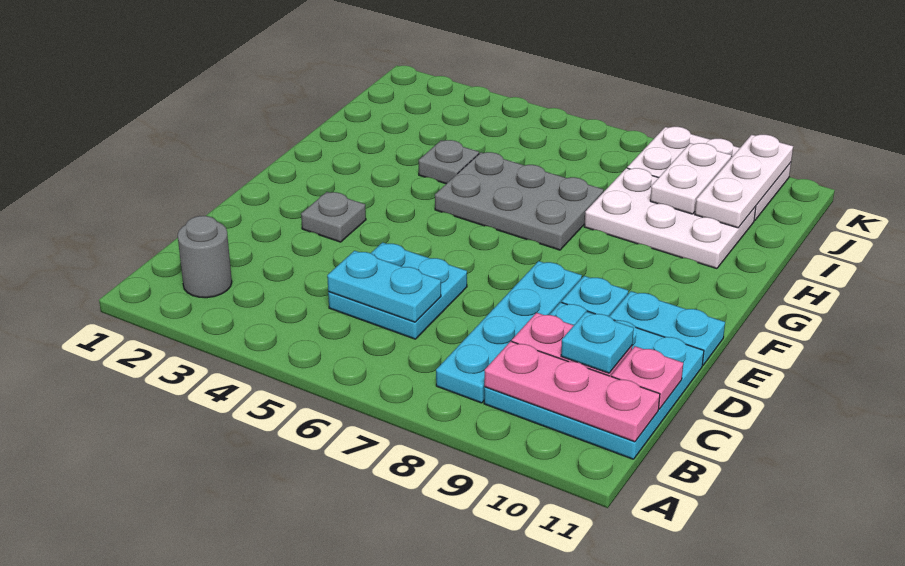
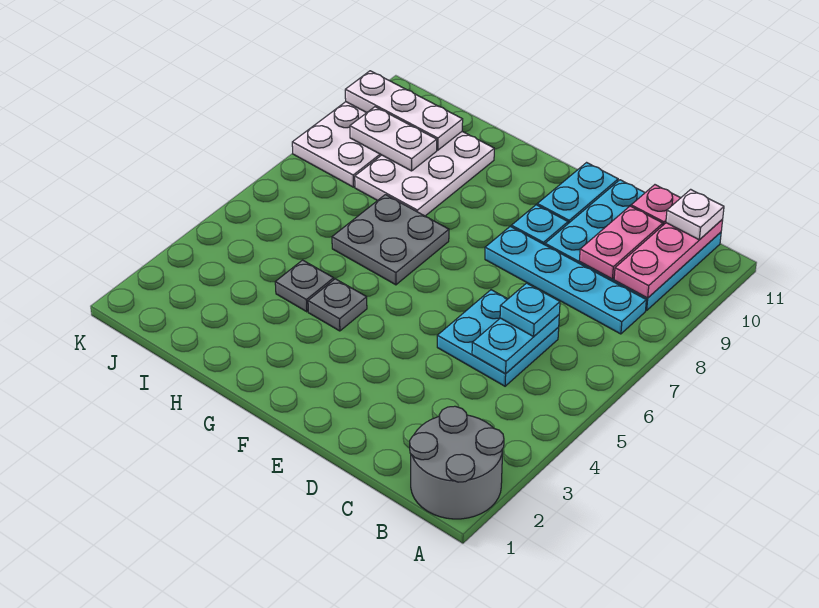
grey 1x1 round brick [178,216,232,298] -> grey 2x2 round brick [410,406,504,519]
none -> white 1x1 plate [666,189,724,240]
cyan 1x1 plate [561,312,634,373] -> cyan 1x1 plate moved to [500,283,560,337]
grey 1x1 plate [301,192,366,242] -> grey 1x1 plate moved to [308,279,367,331]
grey 2x3 plate [435,152,604,250] -> grey 2x2 plate [332,195,449,285]

